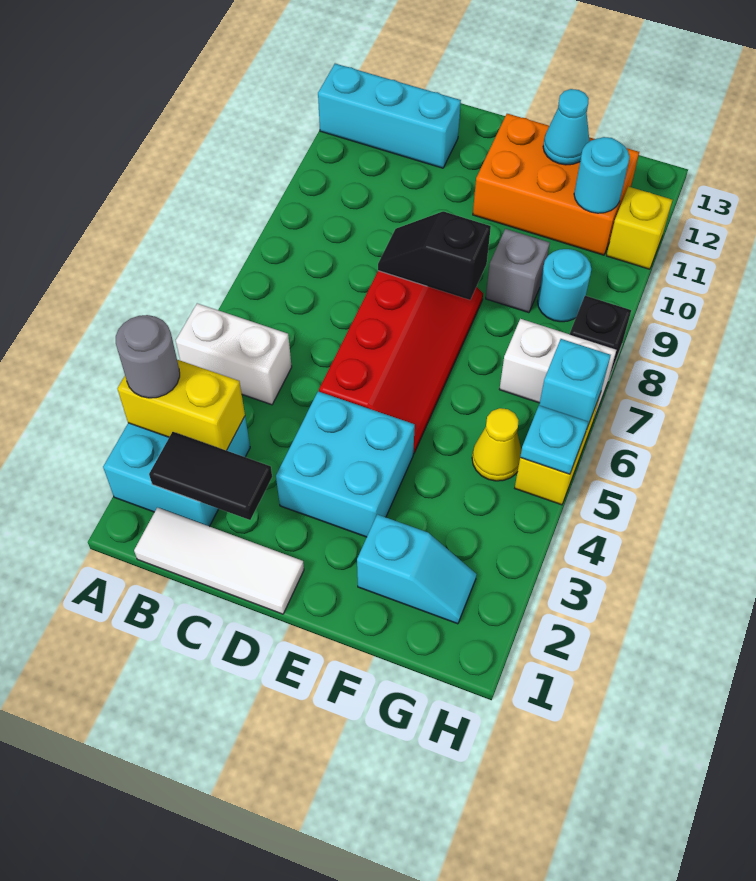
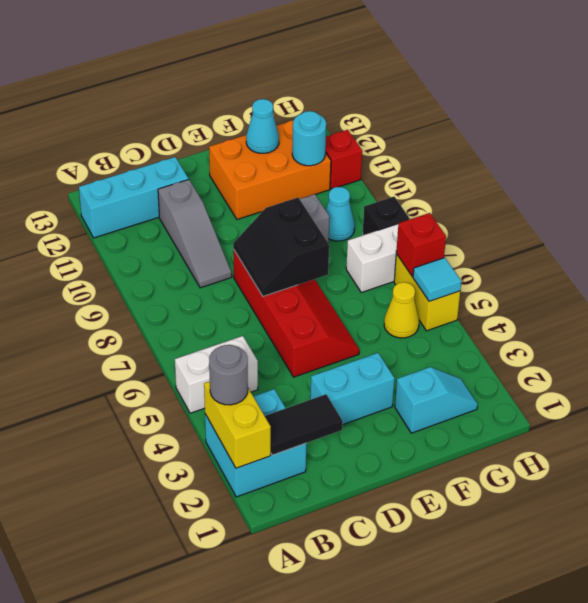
yellow 1x2 brick [117,360,245,450] -> yellow 1x2 brick turned to [204,381,271,468]
white 1x3 tile [134,508,304,614] -> none
none -> grey 1x3 slope [158,179,232,288]
cyan 2x2 brick [276,392,415,537] -> cyan 1x2 brick [310,353,395,425]
black 1x2 slope [378,211,491,300] -> black 2x2 slope [233,198,329,296]
cyan 1x1 round brick [538,249,591,322] -> cyan 1x1 cone [326,187,355,241]
cyan 1x1 plate [520,405,588,474] -> cyan 1x1 tile [413,258,461,301]
cyan 1x1 brick [539,339,611,430] -> red 1x1 brick [396,213,446,276]
yellow 1x1 brick [607,187,672,269] -> red 1x1 brick [325,130,362,189]

